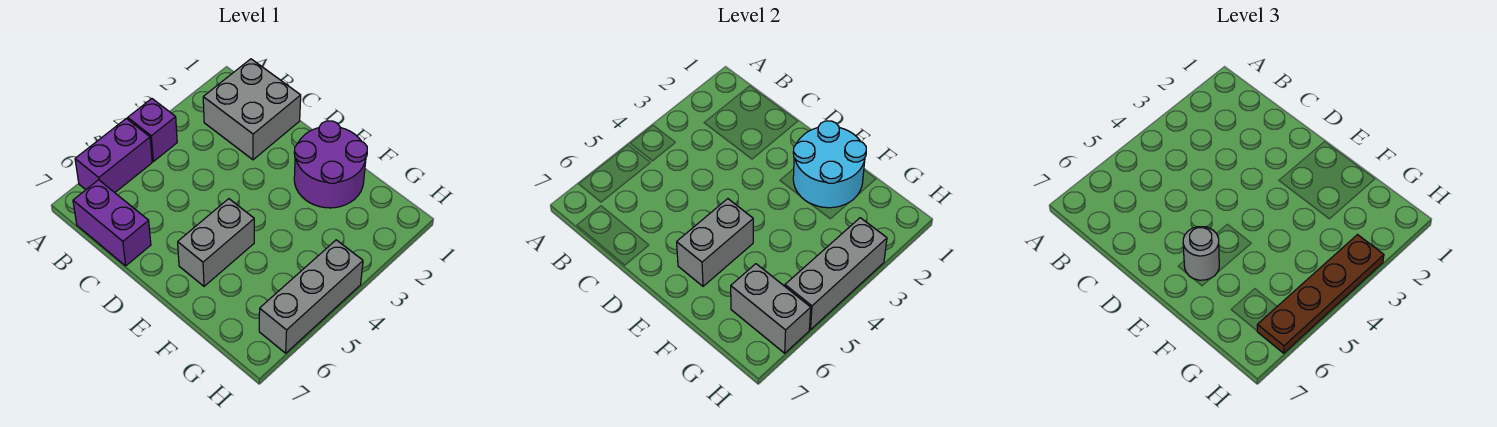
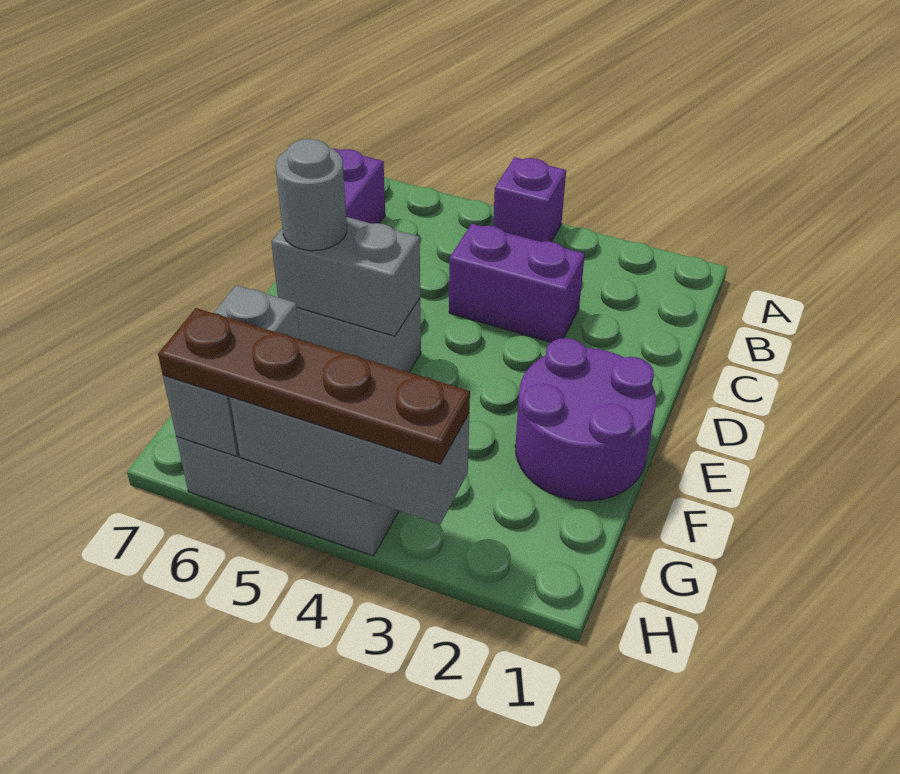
purple 1x2 brick [75,119,152,193] -> purple 1x2 brick moved to [449,224,585,342]
grey 2x2 brick [203,59,301,160] -> none
cyan 2x2 round brick [793,121,866,208] -> none

